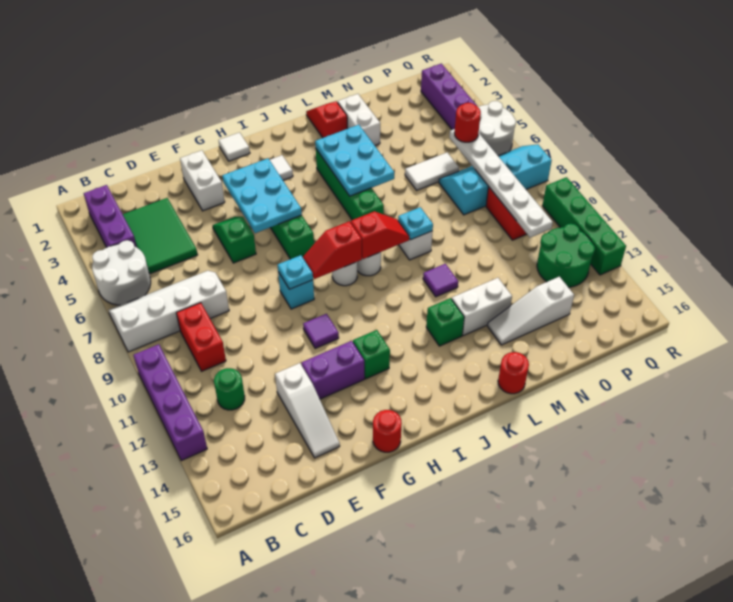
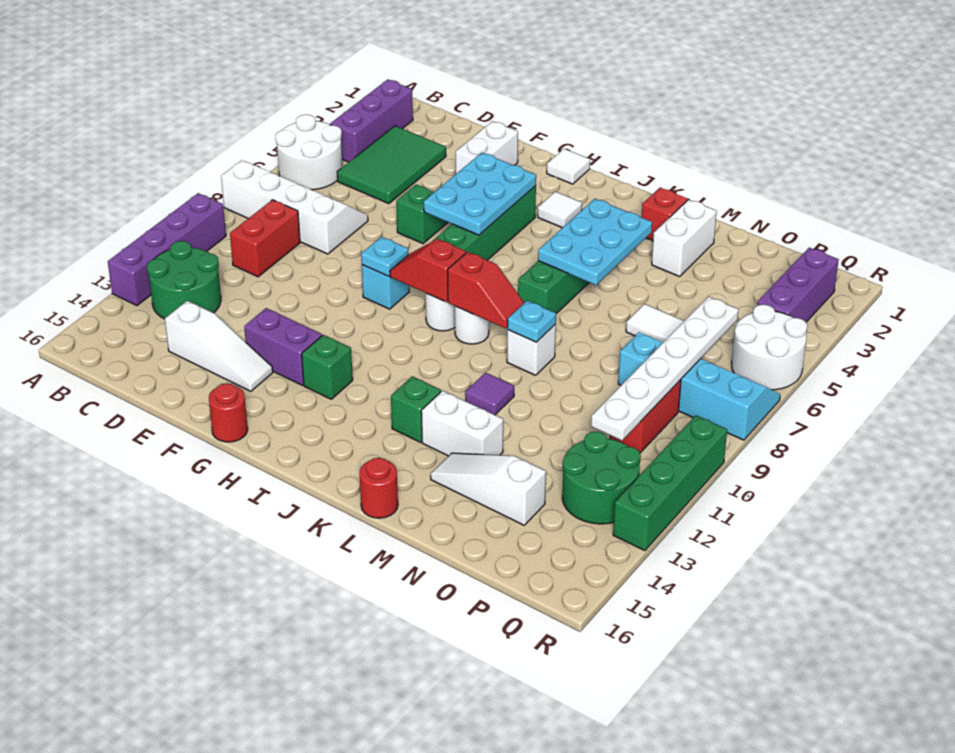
green 1x1 round brick [214,368,245,410] -> green 2x2 round brick [147,241,221,319]
white 1x3 slope [275,363,340,458] -> white 1x3 slope turned to [165,301,273,391]
purple 1x1 tile [303,314,339,349] -> none
red 1x1 round brick [454,103,481,142] -> none

